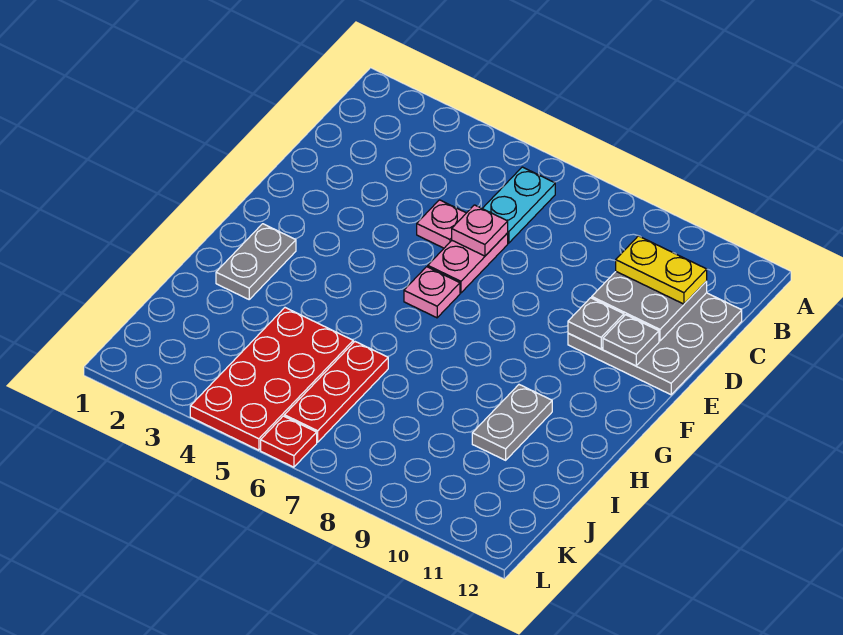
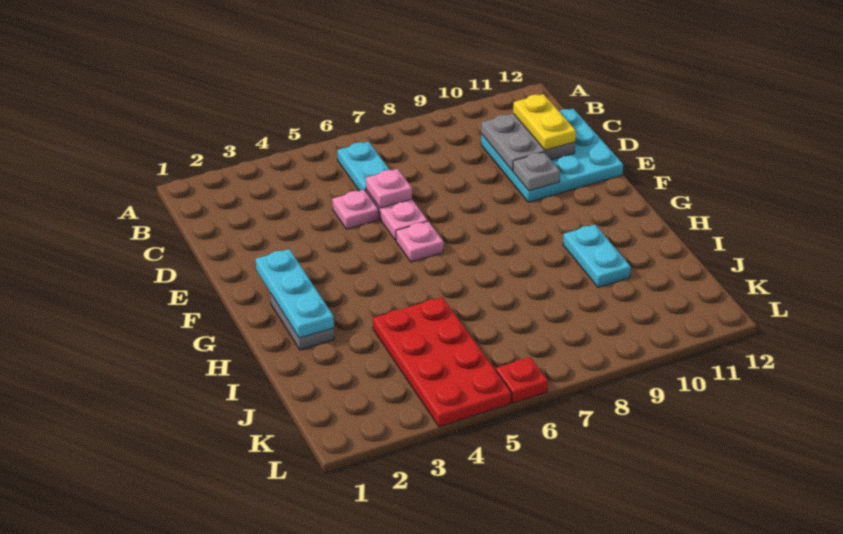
grey 3x3 plate [568,293,742,395] -> cyan 3x3 plate [481,109,623,202]
yellow 1x2 plate [616,236,707,304] -> yellow 1x2 plate turned to [513,94,576,150]
grey 1x1 plate [603,315,659,366] -> none
none -> cyan 1x3 plate [255,249,334,338]
grey 1x2 plate [472,385,552,460] -> cyan 1x2 plate [563,225,631,287]
red 1x3 plate [284,342,388,442] -> none

